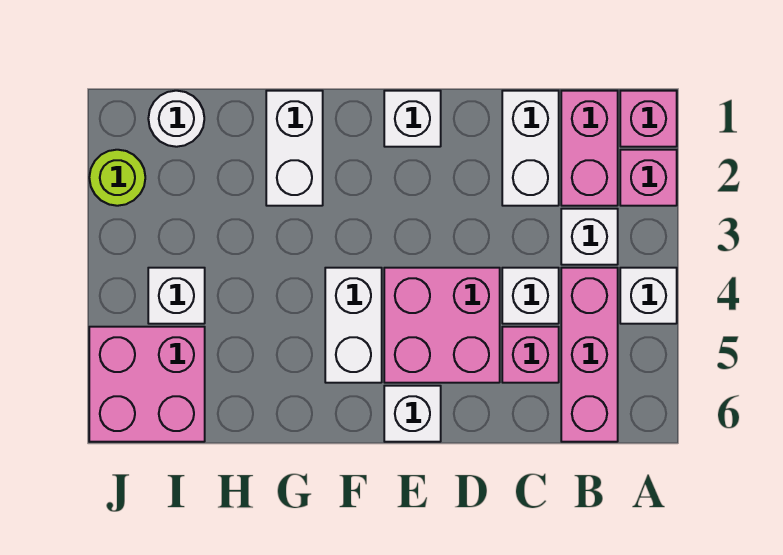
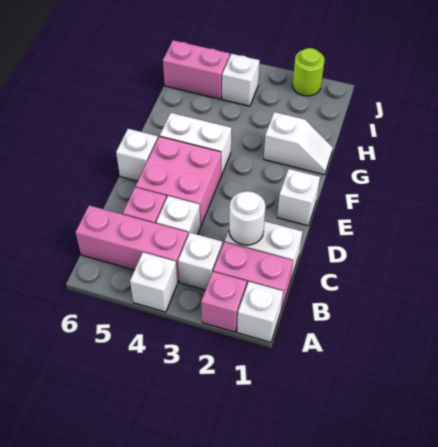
pink 1x1 brick [620,91,677,147] -> white 1x1 brick [237,282,283,342]
white 1x2 brick [266,91,323,206] -> white 1x2 slope [264,112,333,175]
white 1x1 round brick [148,91,204,147] -> white 1x1 round brick moved to [229,191,266,245]
pink 2x2 brick [89,327,205,442] -> pink 1x2 brick [163,40,230,99]

